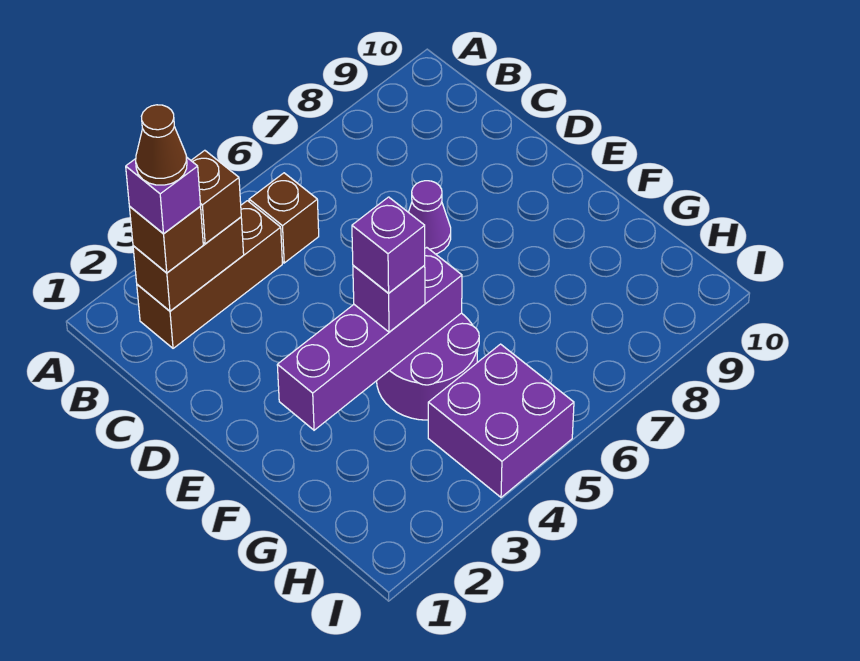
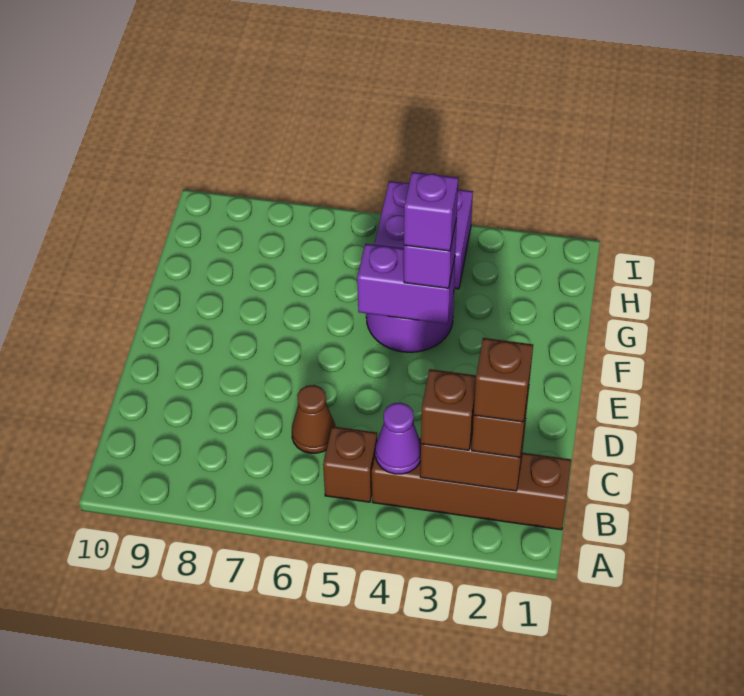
brown 1x3 brick [137,201,282,348] -> brown 1x4 brick [372,434,571,530]
purple 1x1 brick [126,158,201,234] -> brown 1x1 brick [474,338,533,422]
brown 1x1 cone [136,105,187,185] -> brown 1x1 cone moved to [292,385,336,453]
purple 1x1 cone [408,181,451,254] -> purple 1x1 cone moved to [375,403,421,474]
purple 1x4 brick [277,247,462,430] -> purple 1x2 brick [357,244,455,324]

